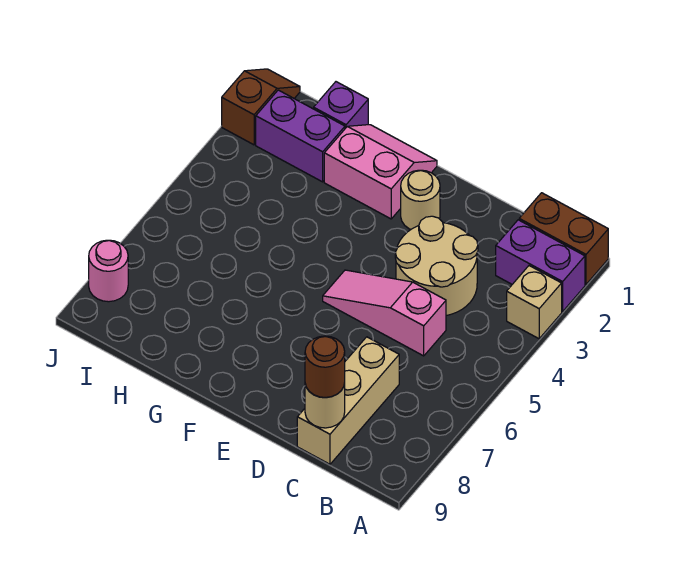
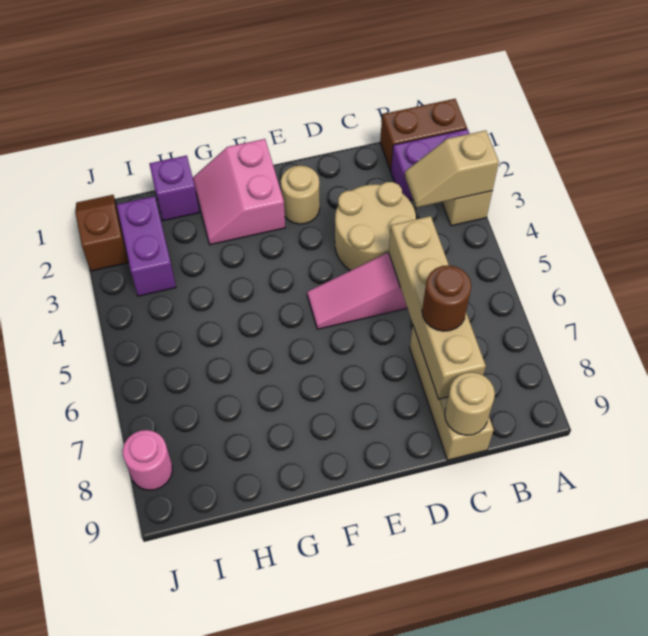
none -> tan 1x2 slope [405,130,499,208]
none -> tan 1x4 brick [389,216,486,399]
brown 1x1 round brick [305,336,345,398] -> brown 1x1 round brick moved to [422,265,471,331]
pink 2x2 slope [324,125,437,219] -> pink 2x2 slope turned to [193,139,285,245]
purple 1x2 brick [256,90,345,182] -> purple 1x2 brick turned to [117,196,176,296]

